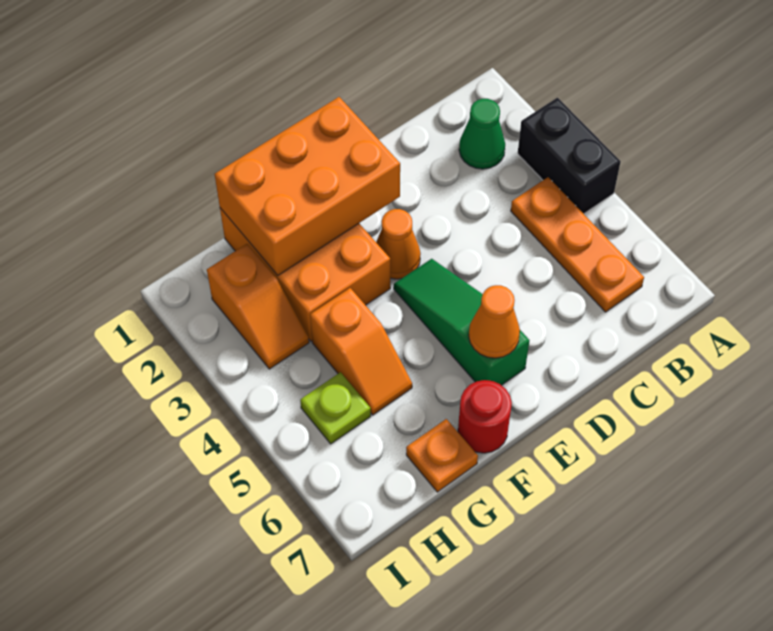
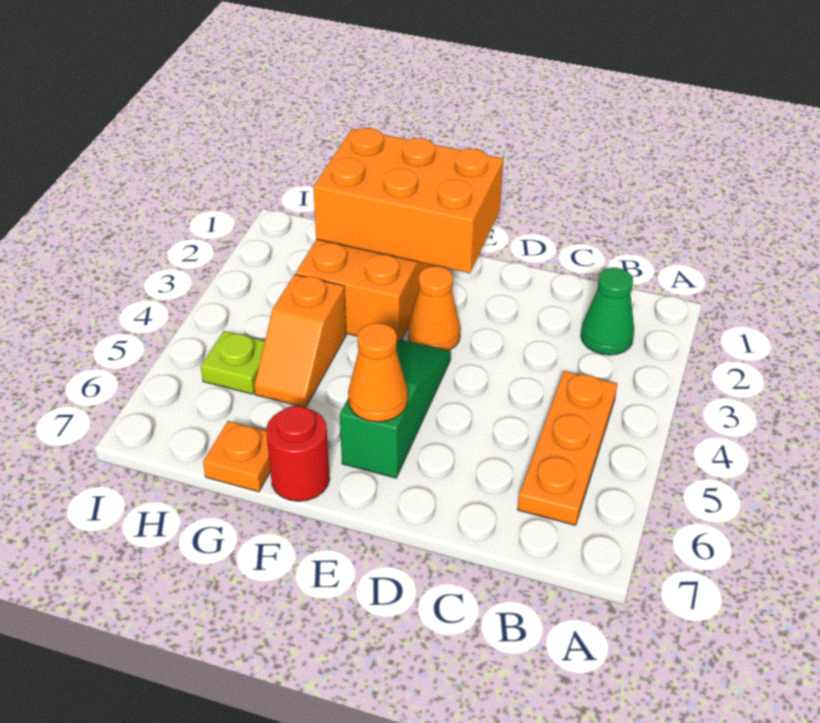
black 1x2 brick [518,98,621,214] -> none
orange 1x2 slope [207,244,309,369] -> none

